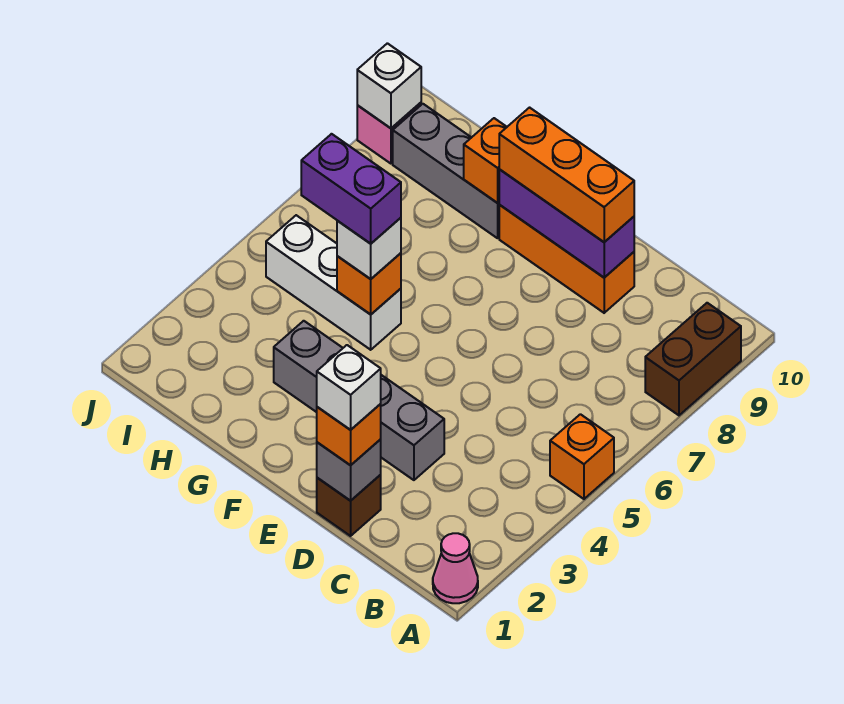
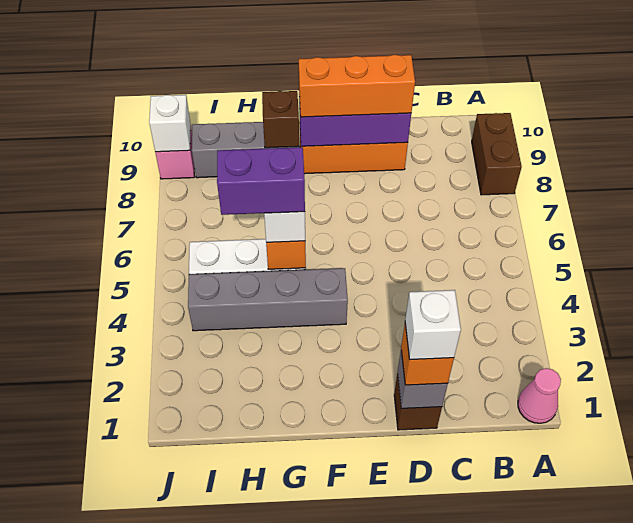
orange 1x1 brick [550,414,614,499] -> none
grey 1x4 brick [274,321,444,480] -> grey 1x4 brick moved to [188,268,348,331]
orange 1x1 brick [464,118,507,203] -> brown 1x1 brick [262,91,299,148]

